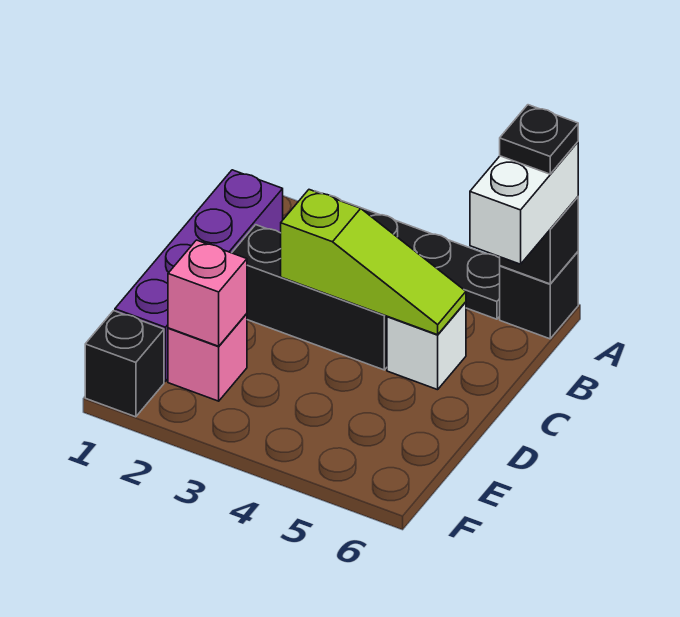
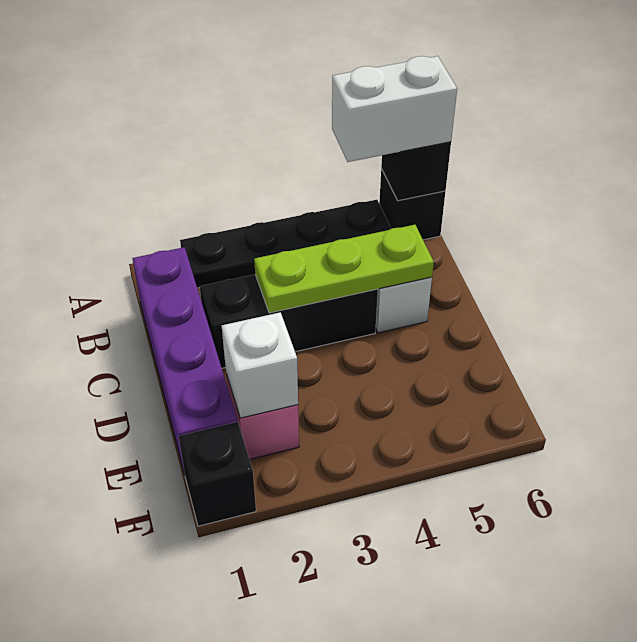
white 1x2 brick [470,142,578,264] -> white 1x2 brick turned to [332,56,457,162]
black 1x1 plate [500,105,578,174] -> none
lime 1x3 slope [281,190,466,335] -> lime 1x3 plate [254,225,434,313]
pink 1x1 brick [168,240,247,346] -> white 1x1 brick [222,312,298,418]

